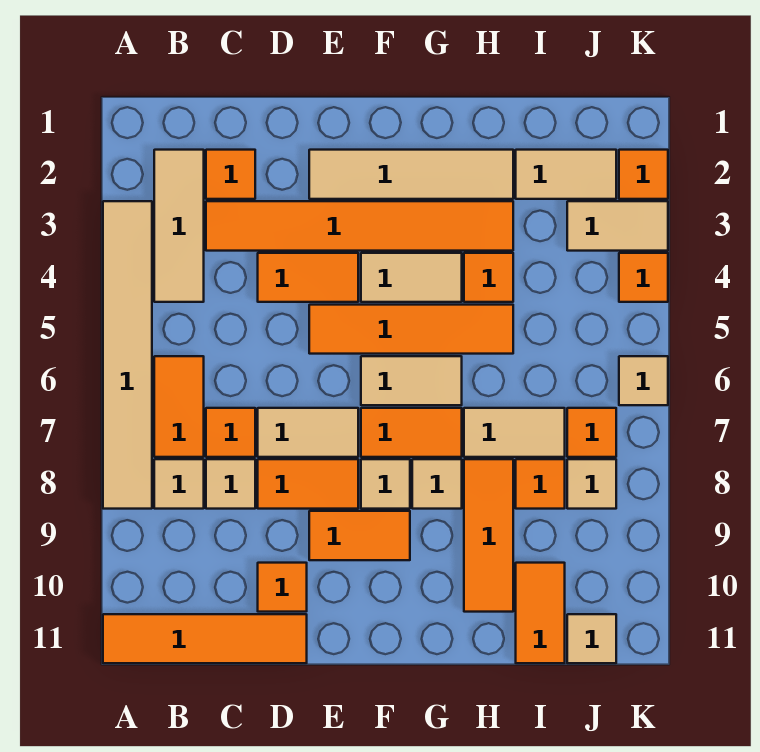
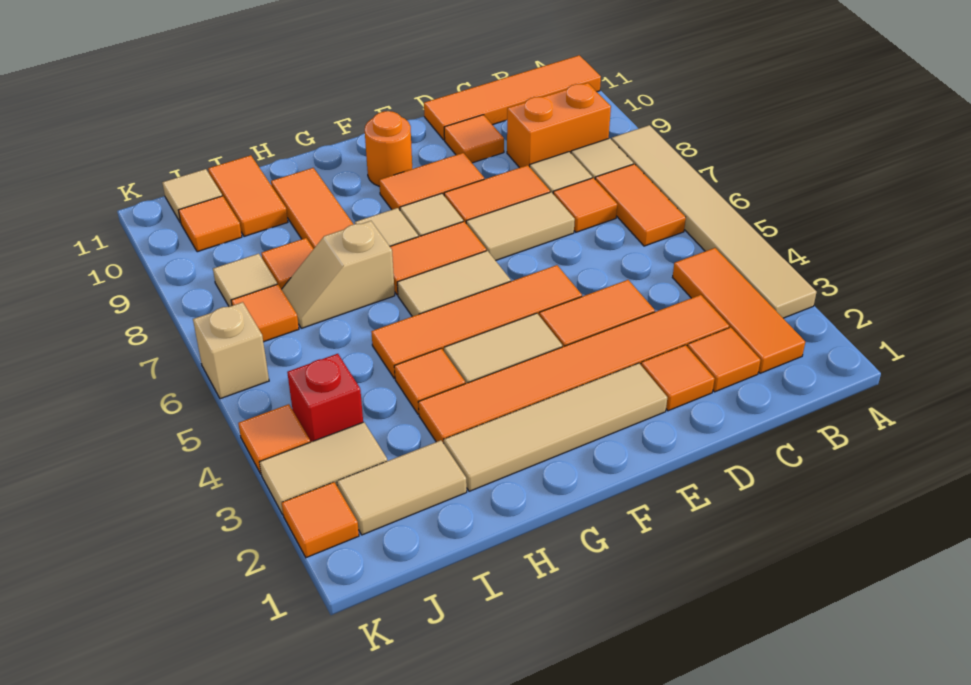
tan 1x3 tile [154,150,204,302] -> orange 1x3 tile [673,248,805,373]
none -> orange 1x2 brick [507,83,611,168]
none -> orange 1x1 tile [641,345,715,411]
none -> orange 1x1 round brick [365,111,412,187]
tan 1x2 tile [464,408,565,457] -> tan 1x2 slope [281,221,395,328]
none -> red 1x1 brick [287,354,363,442]
none -> orange 1x1 tile [179,196,242,252]
tan 1x1 tile [619,356,668,405] -> tan 1x1 brick [193,302,269,399]

